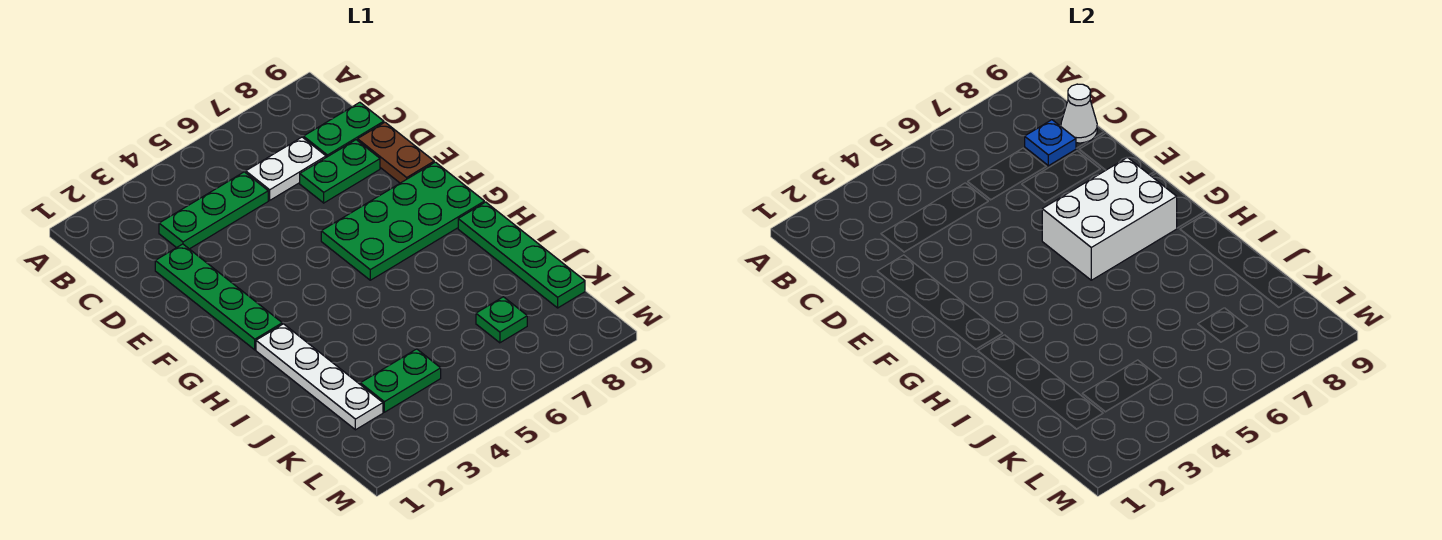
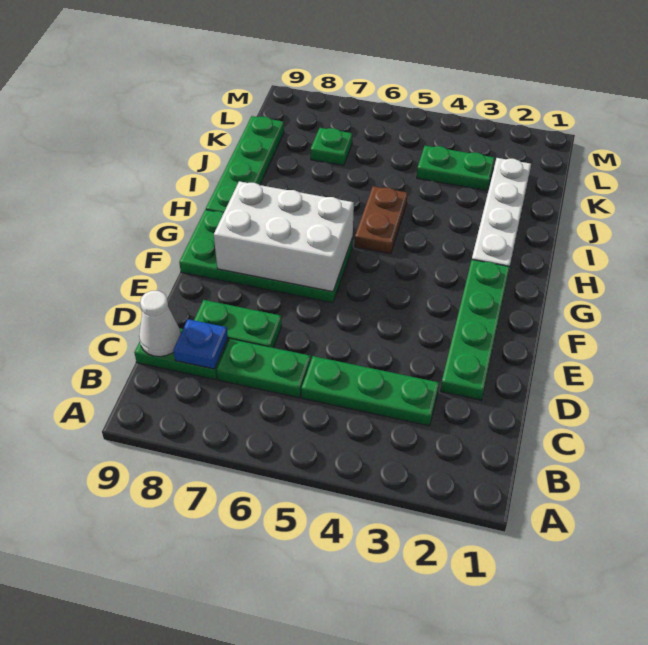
white 1x2 plate [246,137,326,200] -> green 1x2 plate [217,339,311,398]
brown 1x2 plate [358,122,434,183] -> brown 1x2 plate moved to [355,186,408,254]

